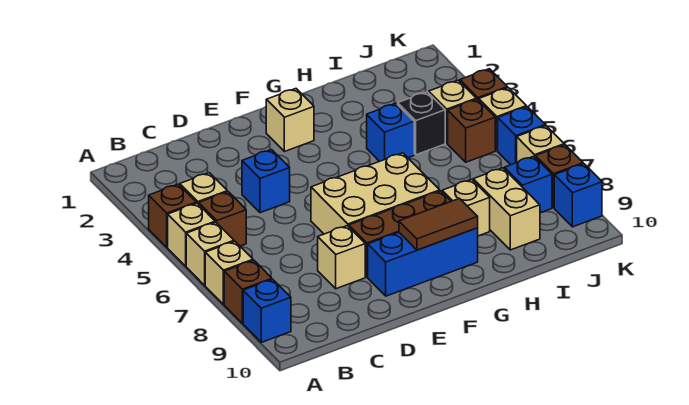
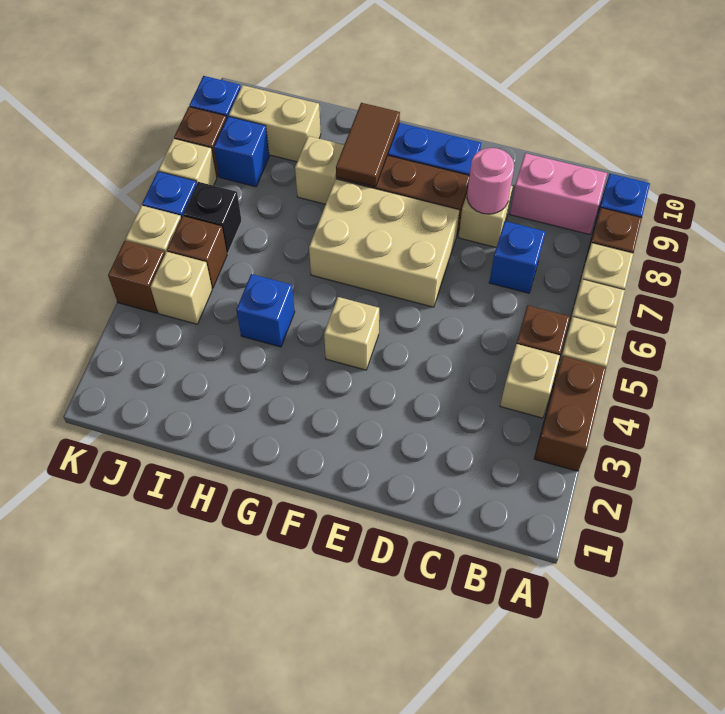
brown 1x1 brick [149,184,196,247] -> brown 1x2 brick [534,356,606,471]
none -> pink 1x2 brick [510,153,607,235]
blue 1x1 brick [242,150,290,213] -> blue 1x1 brick moved to [489,221,545,293]
none -> pink 1x1 round brick [467,148,514,214]
tan 1x1 brick [266,89,314,152] -> tan 1x1 brick moved to [324,297,379,370]
brown 1x2 tile [399,199,478,250] -> brown 1x2 tile turned to [336,103,400,187]
black 1x1 brick [398,92,445,155] -> black 1x1 brick moved to [183,182,242,253]
tan 1x2 brick [473,168,540,250] -> tan 1x2 brick turned to [229,85,321,162]

